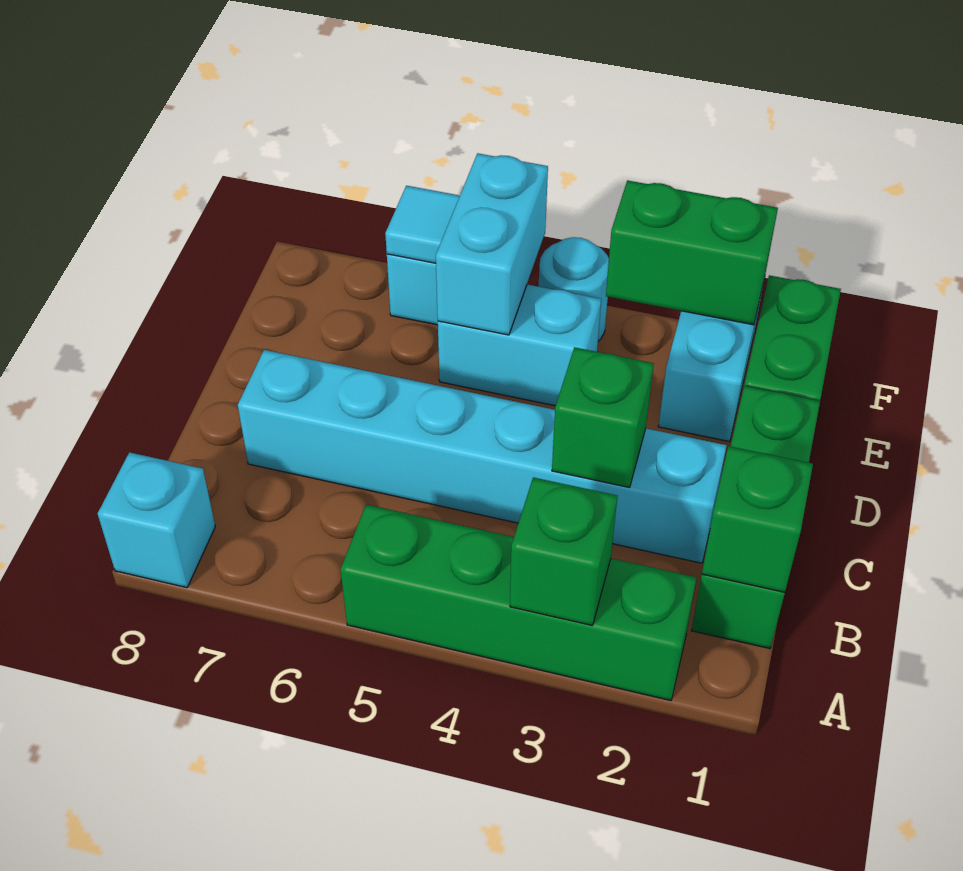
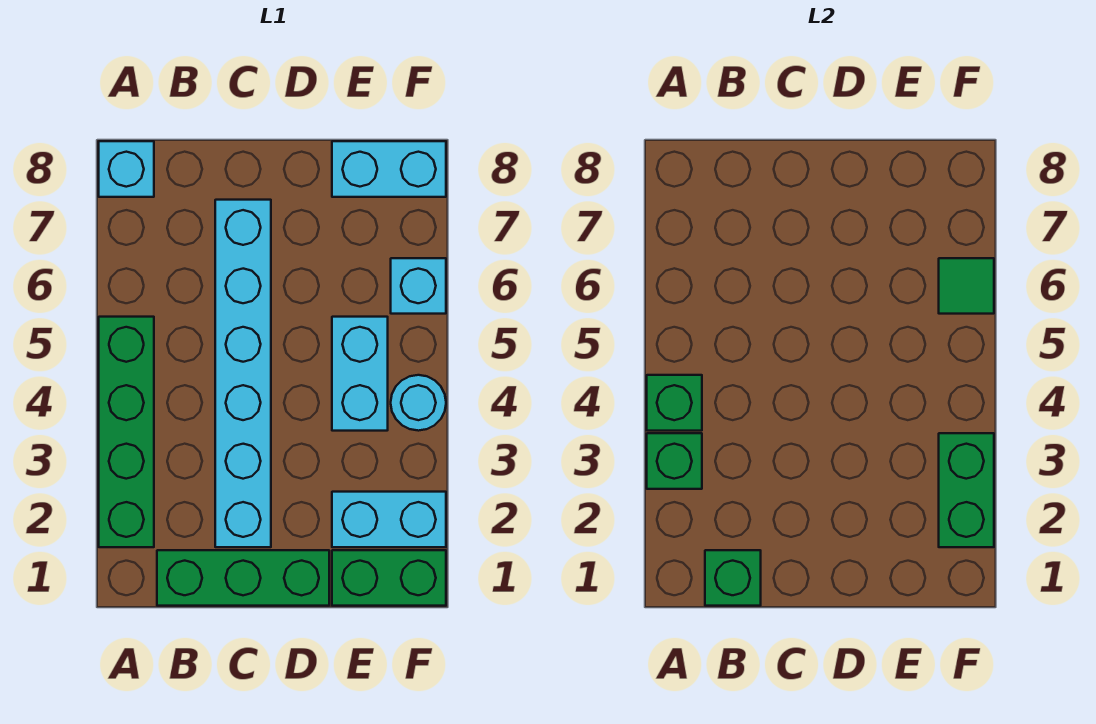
green 1x1 brick [552,347,654,487] -> green 1x1 brick moved to [647,375,702,431]
cyan 1x2 brick [436,153,548,335] -> cyan 1x2 brick moved to [332,141,446,197]
cyan 1x1 tile [385,186,460,263] -> green 1x1 tile [939,258,994,314]

